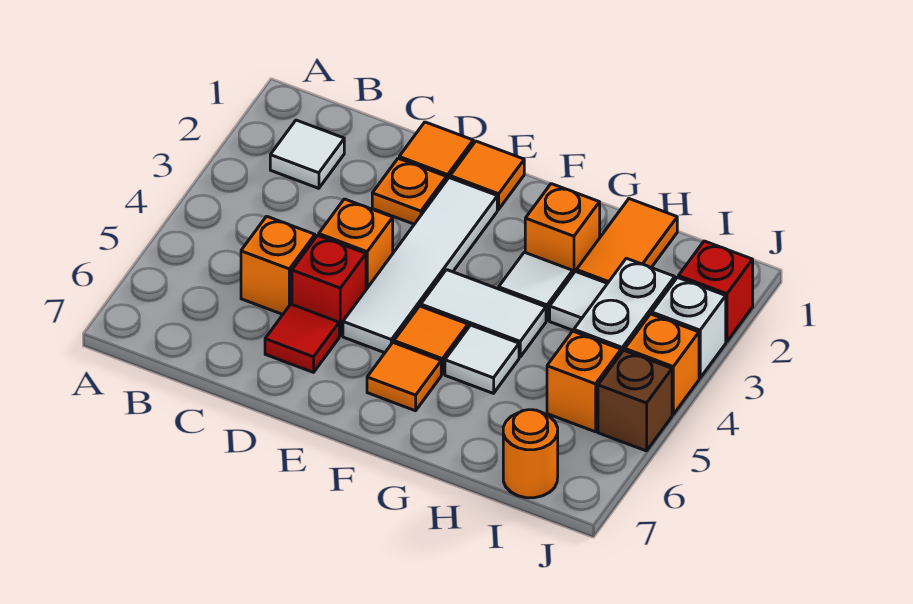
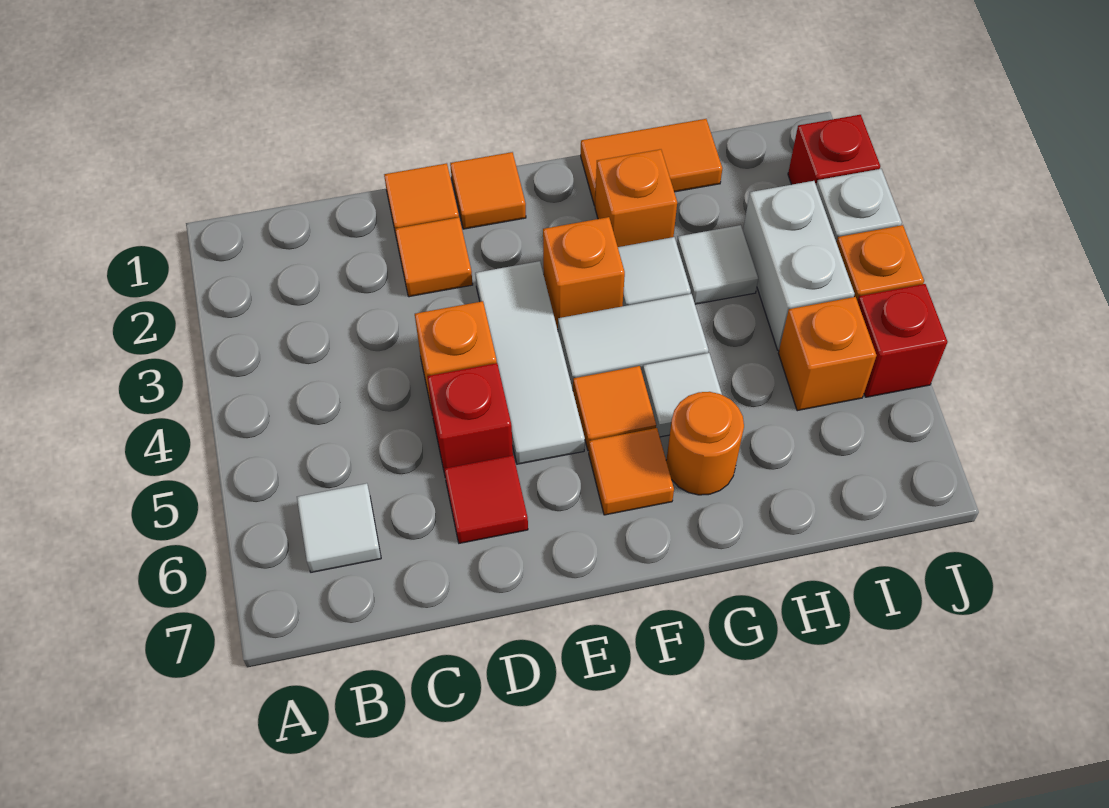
white 1x1 tile [270,120,344,188] -> white 1x1 tile moved to [297,483,381,572]
orange 1x1 brick [241,216,315,314] -> orange 1x1 brick moved to [543,217,625,330]
orange 1x1 plate [372,159,446,224] -> orange 1x1 tile [395,217,473,297]
white 1x4 tile [343,178,497,353] -> white 1x3 tile [475,261,585,464]
orange 1x2 tile [576,199,677,283] -> orange 1x2 tile turned to [581,119,722,206]
orange 1x1 round brick [503,410,558,498] -> orange 1x1 round brick moved to [666,392,744,495]
brown 1x1 brick [598,350,672,451] -> red 1x1 brick [857,284,948,397]

